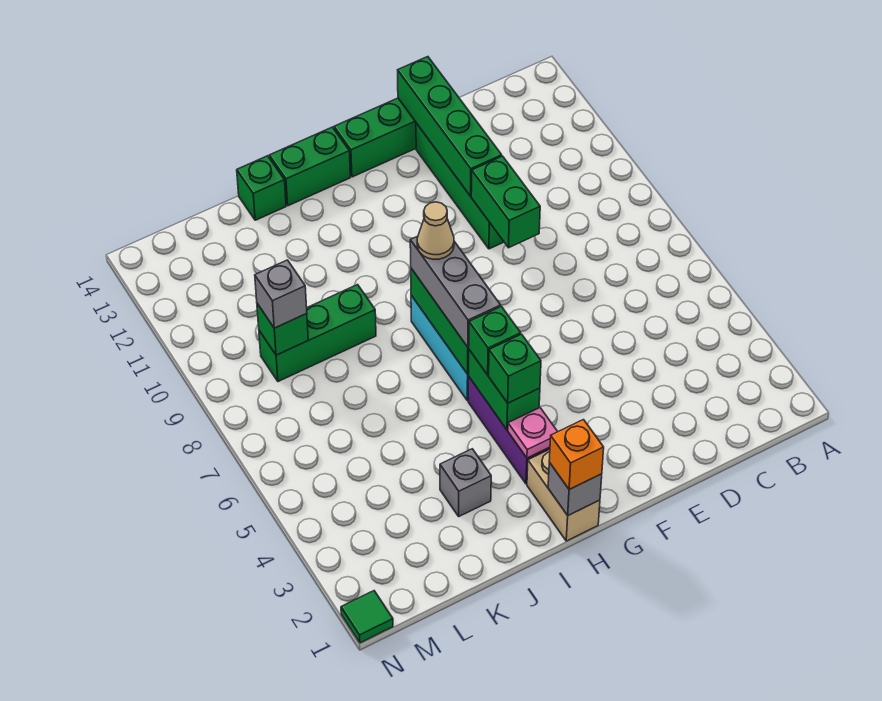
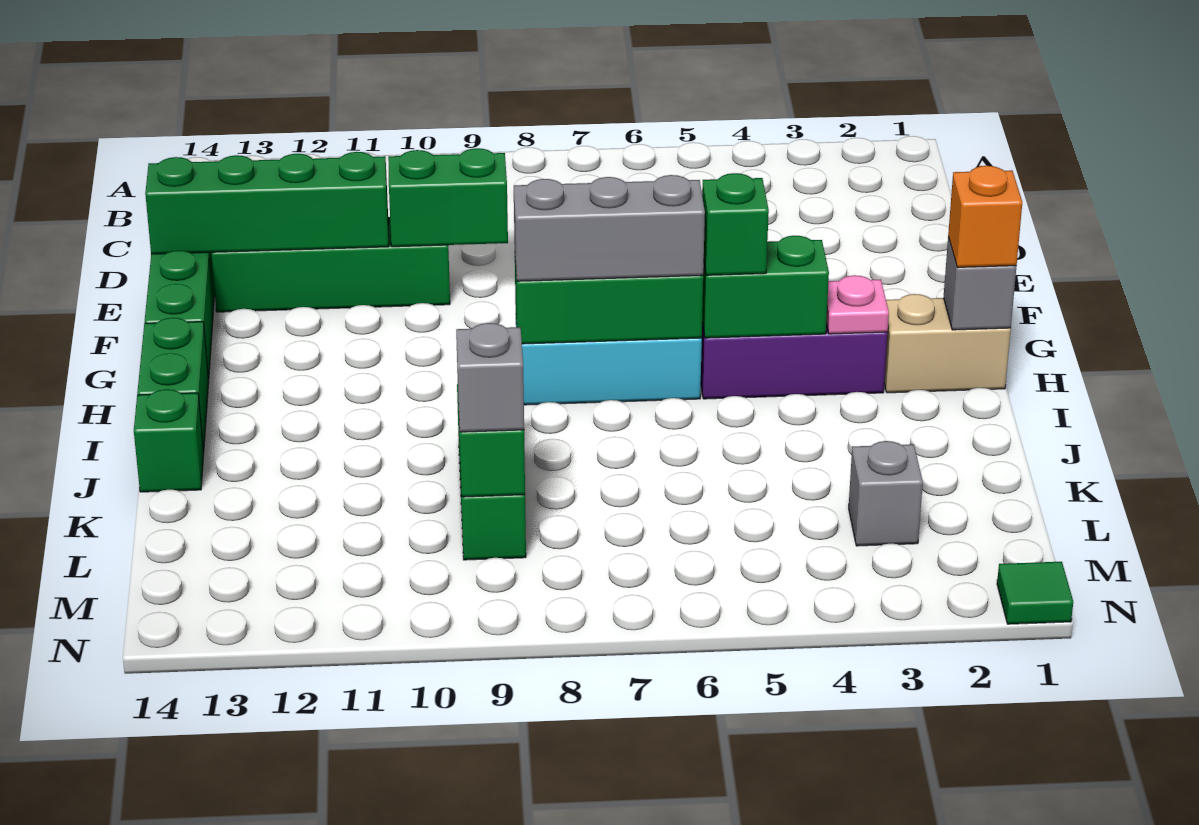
green 1x1 brick [489,334,541,403] -> none
tan 1x1 cone [417,202,454,259] -> none
grey 1x1 brick [440,449,491,516] -> grey 1x1 brick moved to [849,441,923,546]

